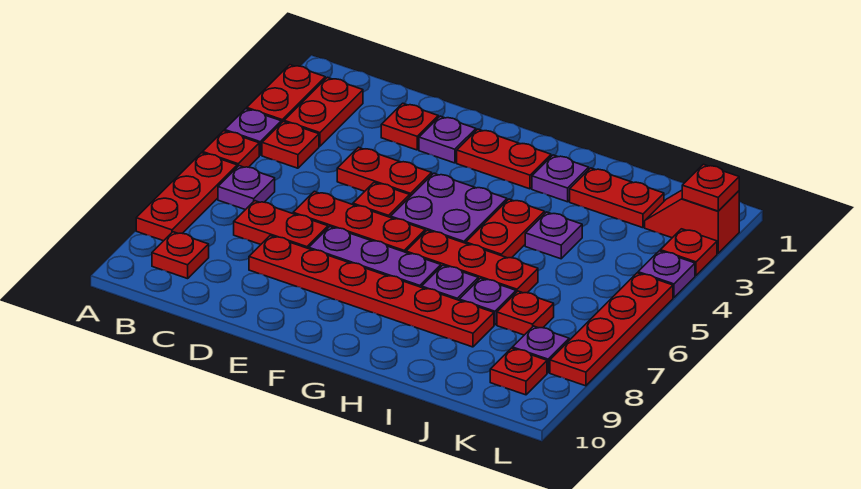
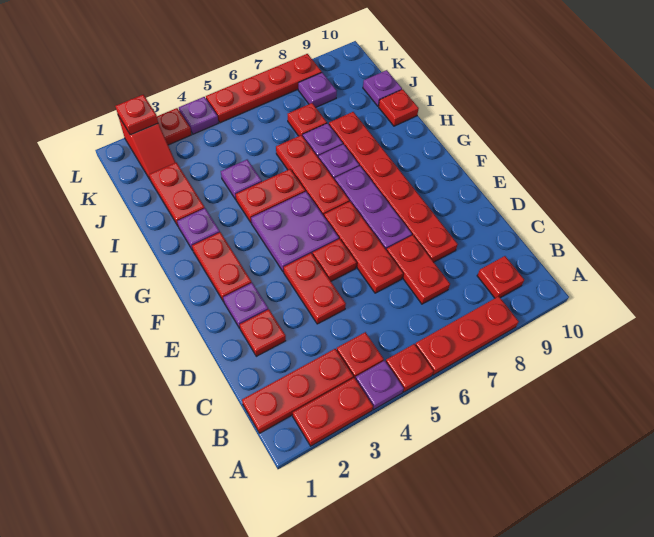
red 1x2 plate [284,77,363,146] -> red 1x3 plate [242,349,353,433]
purple 1x1 plate [218,166,275,210] -> purple 1x1 plate moved to [363,70,402,106]
red 1x1 plate [490,348,547,395] -> red 1x1 plate moved to [379,89,419,126]

